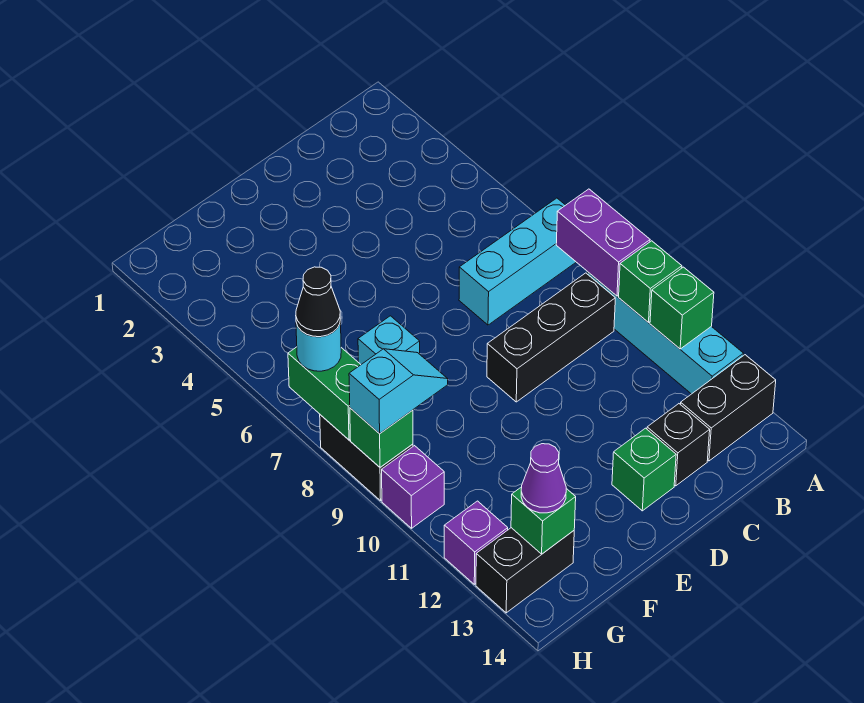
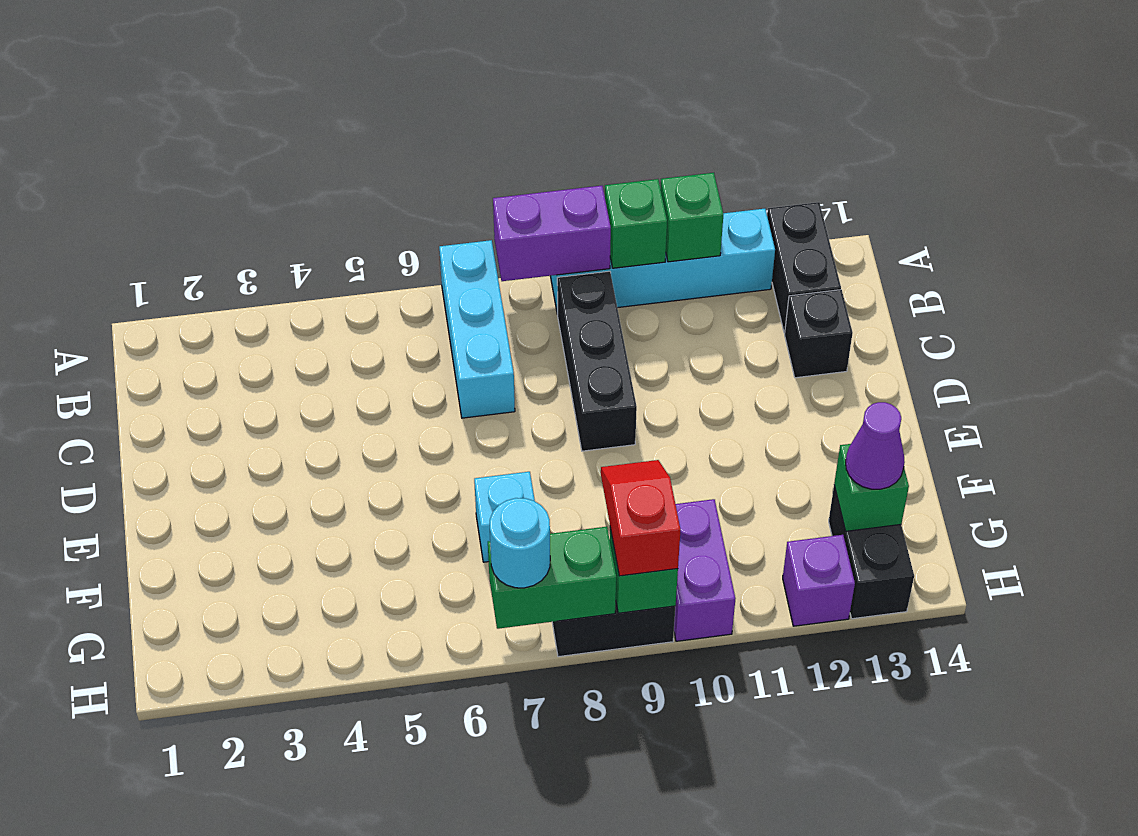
green 1x1 brick [612,428,676,511] -> none
cyan 1x2 slope [349,349,448,434] -> red 1x2 slope [601,460,681,576]
black 1x1 cone [296,267,340,337] -> none
purple 1x1 brick [382,446,444,528] -> purple 1x2 brick [674,499,735,641]

